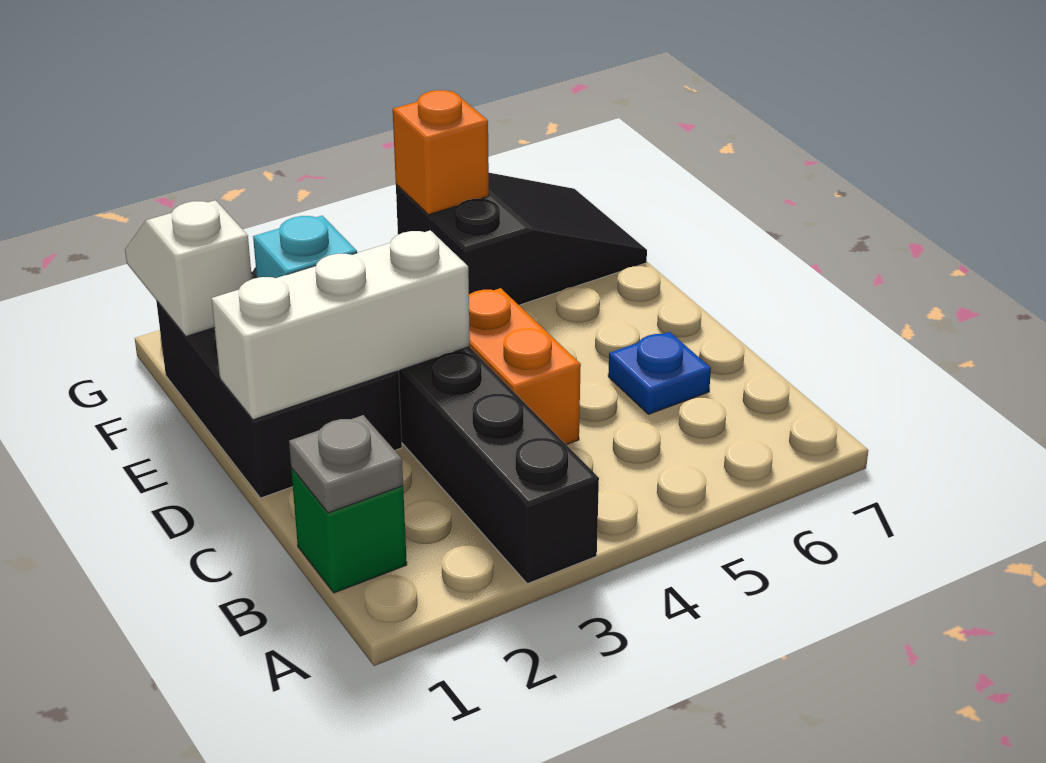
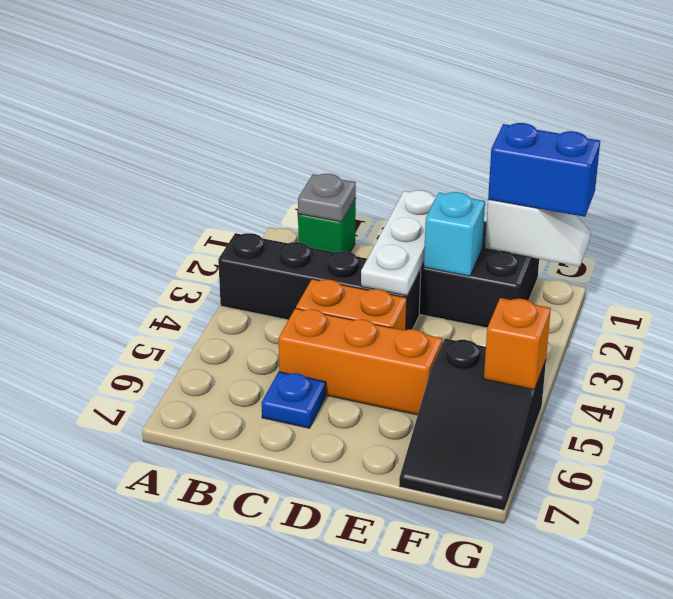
none -> orange 1x3 brick [279,308,442,415]
white 1x3 brick [211,230,470,420] -> white 1x3 plate [361,190,436,296]
none -> blue 1x2 brick [488,123,600,217]

